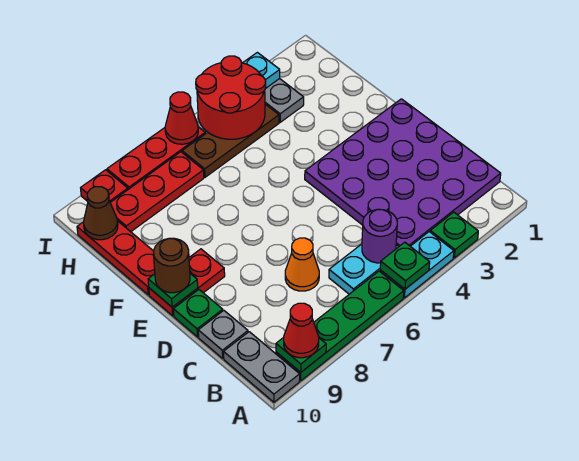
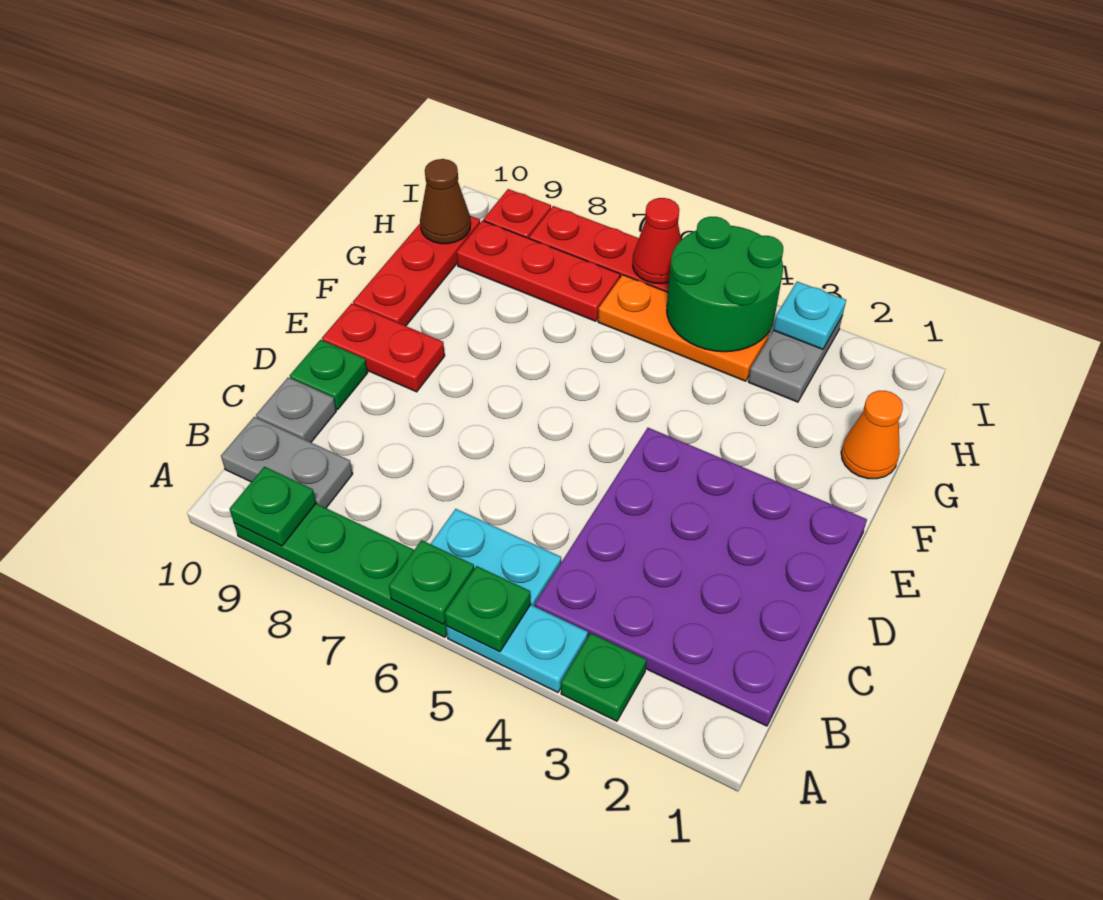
red 1x1 cone [284,303,319,358] -> none
grey 1x2 plate [224,332,300,402] -> grey 1x2 plate turned to [221,417,353,508]
purple 1x1 round brick [362,209,397,263] -> none
orange 1x1 cone [285,238,319,291] -> orange 1x1 cone moved to [841,391,903,479]
green 1x1 plate [148,274,198,307] -> green 1x1 plate moved to [389,540,474,624]
brown 1x1 round brick [154,238,190,293] -> none
brown 1x3 plate [182,104,279,177] -> orange 1x3 plate [598,275,770,381]
red 2x2 round brick [196,56,266,139] -> green 2x2 round brick [667,217,783,352]

